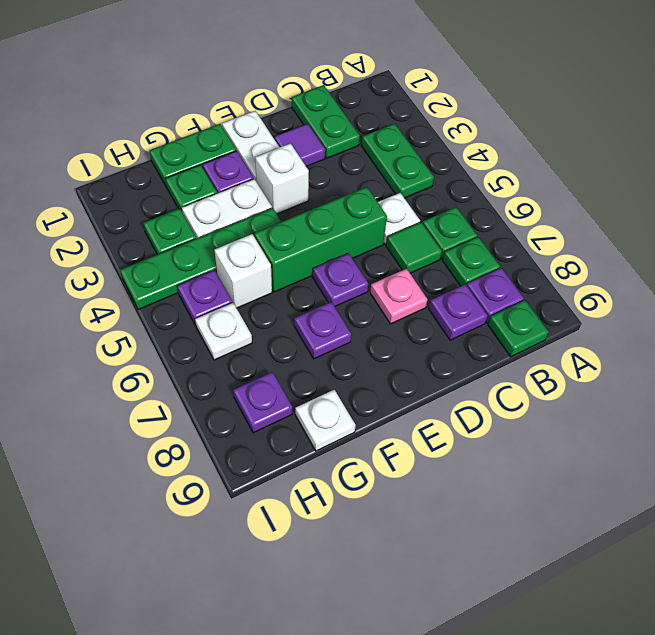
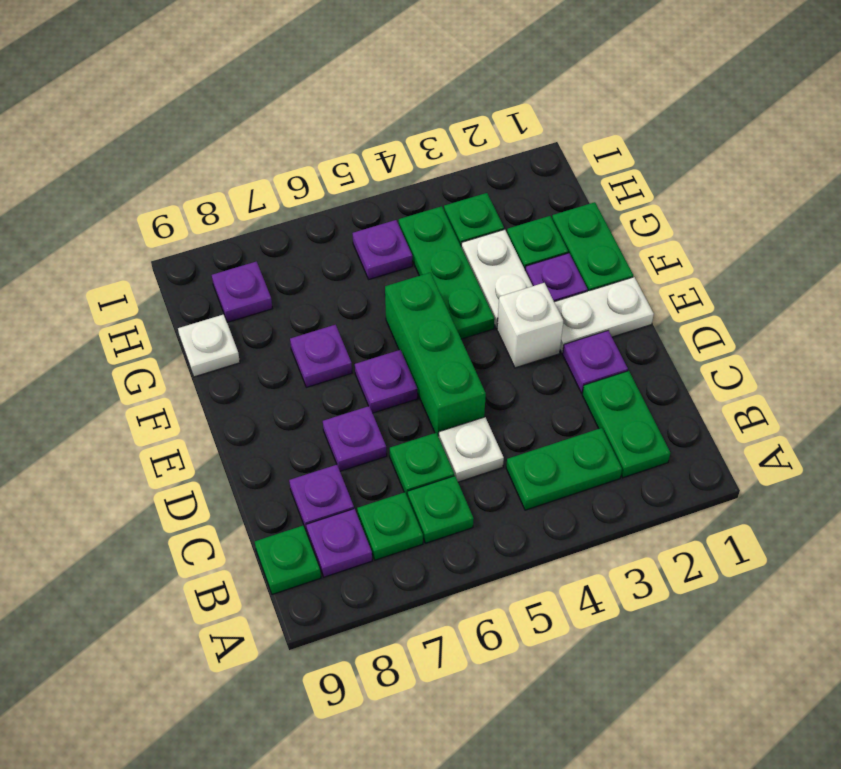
green 1x2 plate [292,85,360,158] -> green 1x2 plate turned to [582,371,670,478]
green 1x1 tile [386,222,442,273] -> green 1x1 plate [390,433,454,497]
purple 1x1 tile [275,124,325,166] -> purple 1x1 plate [563,331,628,393]
pink 1x1 plate [370,269,428,324] -> purple 1x1 plate [323,406,387,471]
green 1x4 plate [120,208,281,310] -> green 1x3 plate [399,206,495,339]
white 1x1 brick [214,234,272,308] -> none
white 1x1 plate [195,303,252,360] -> none

